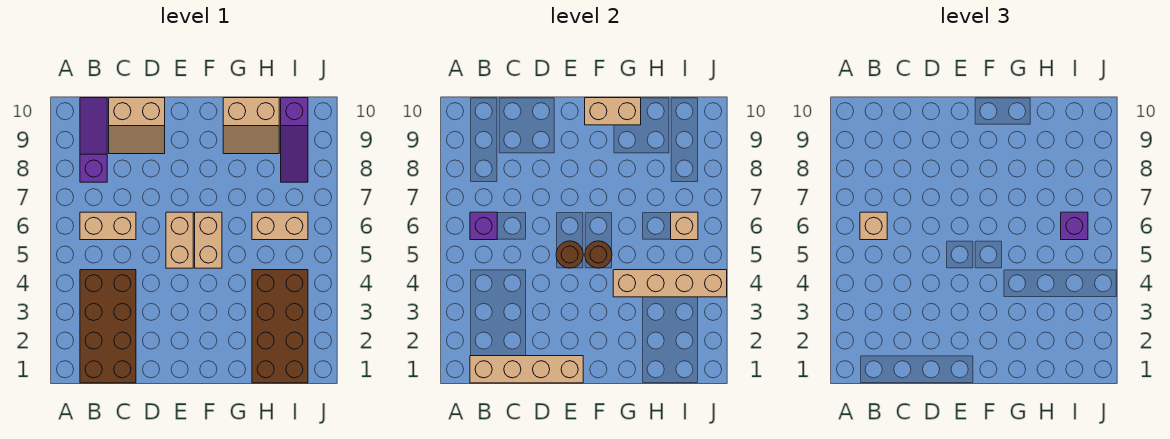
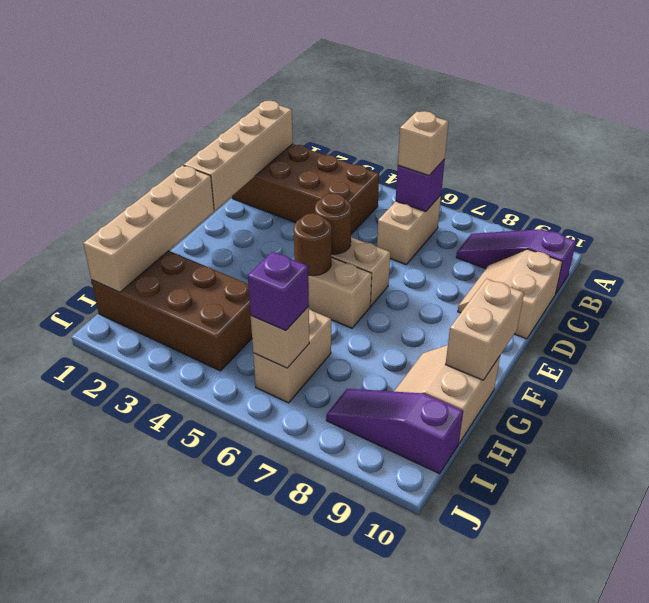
purple 1x3 slope [80,98,107,182] -> purple 1x3 slope turned to [456,229,576,293]
tan 1x4 brick [613,270,727,297] -> tan 1x4 brick moved to [83,165,214,292]

